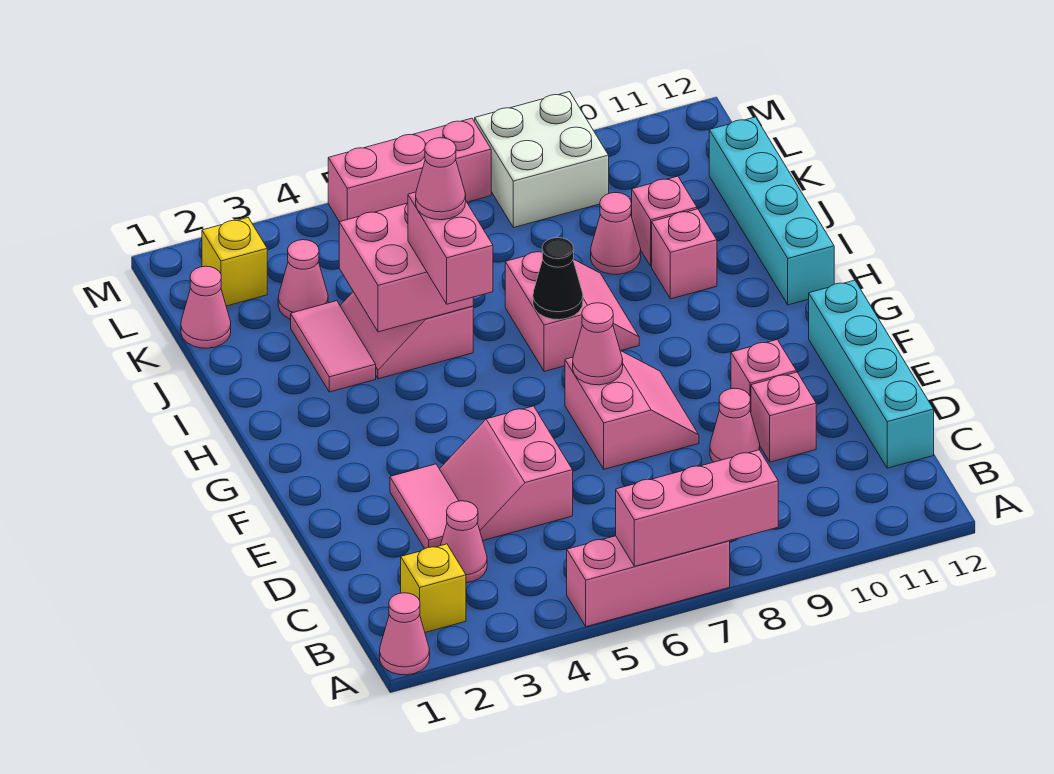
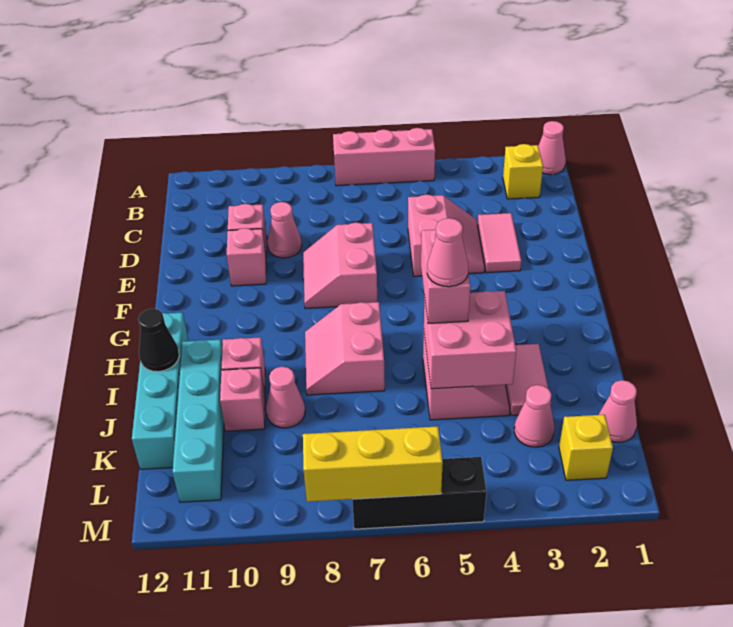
pink 1x3 brick [616,450,778,566] -> none
pink 1x1 cone [440,501,487,583] -> none
cyan 1x4 brick [809,280,934,468] -> cyan 1x4 brick moved to [173,340,224,502]
pink 1x1 cone [573,303,623,385] -> none
black 1x1 cone [533,238,583,320] -> black 1x1 cone moved to [138,309,179,372]
white 2x2 brick [475,92,609,228] -> none
pink 1x3 brick [328,118,491,222] -> black 1x3 brick [352,457,487,529]
none -> yellow 1x3 brick [303,426,443,502]

